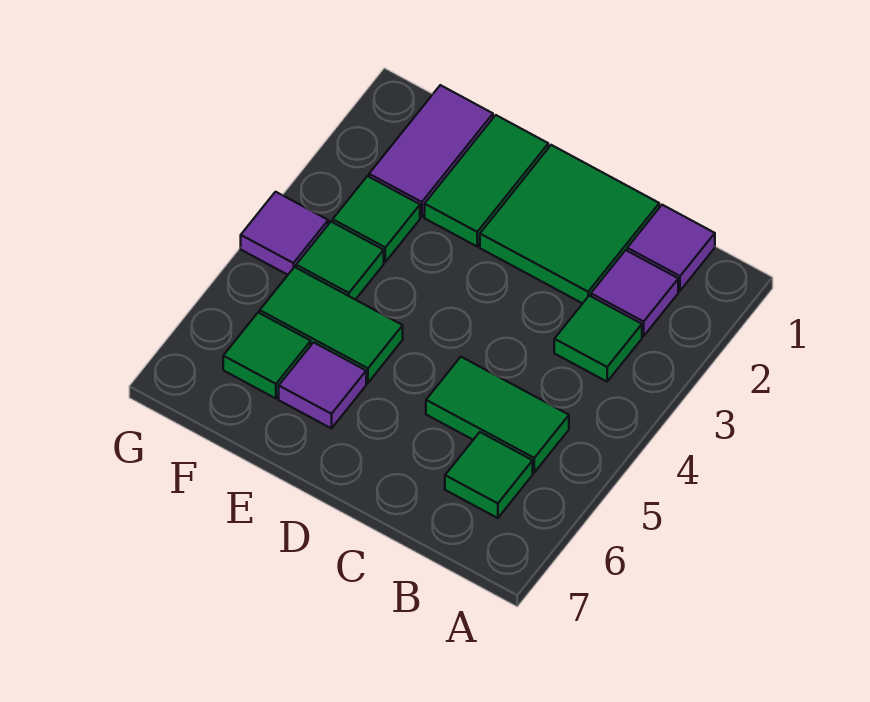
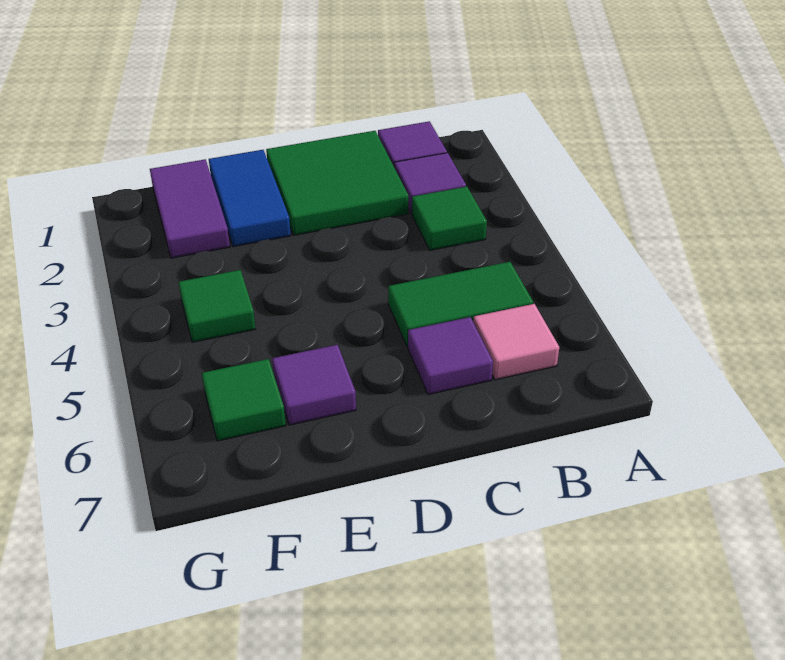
green 1x1 tile [445,432,533,518] -> pink 1x1 tile [473,304,559,380]
green 1x2 tile [425,115,548,246] -> blue 1x2 tile [209,150,291,247]
green 1x2 tile [260,267,403,383] -> none
green 1x1 tile [333,176,420,262] -> none
purple 1x1 tile [241,192,328,275] -> purple 1x1 tile moved to [408,317,493,394]

